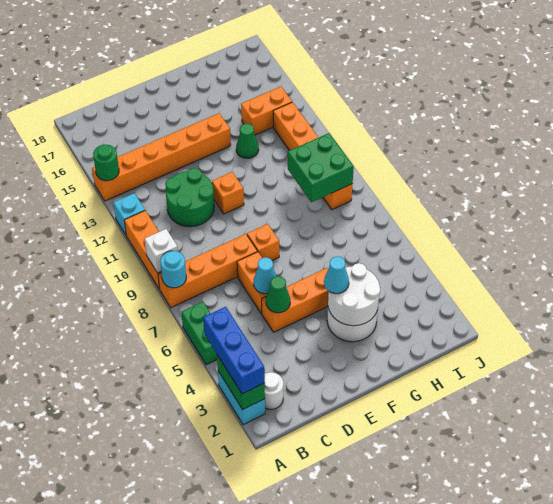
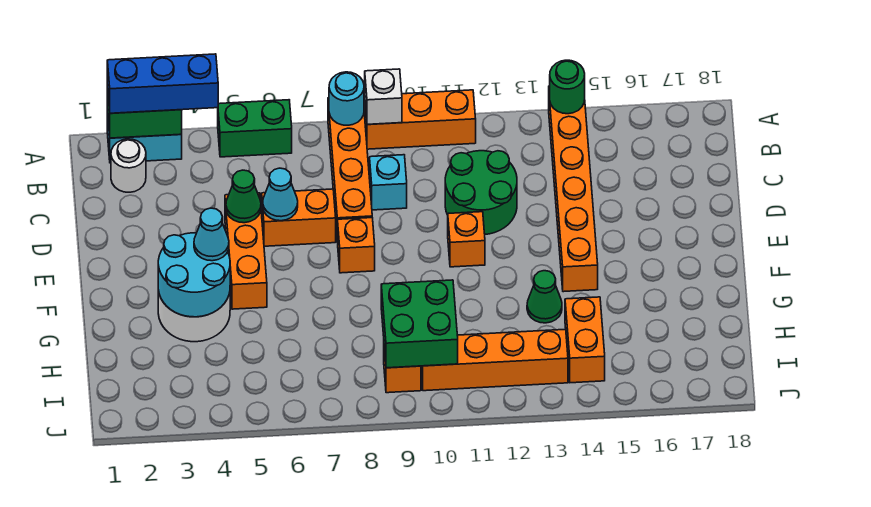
cyan 1x1 brick [113,193,145,235] -> cyan 1x1 brick moved to [370,155,407,210]
white 2x2 round brick [328,263,380,326] -> cyan 2x2 round brick [158,233,230,317]

